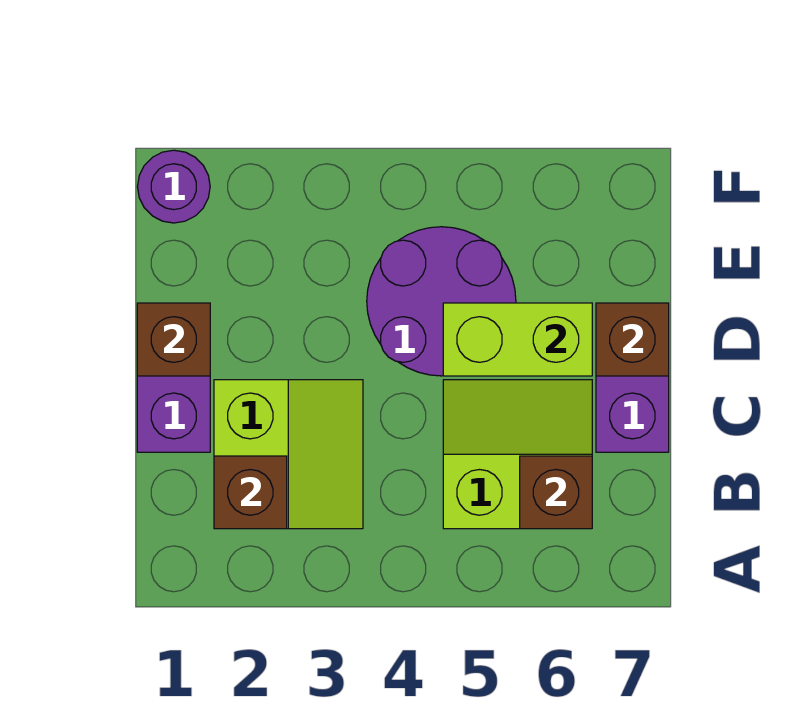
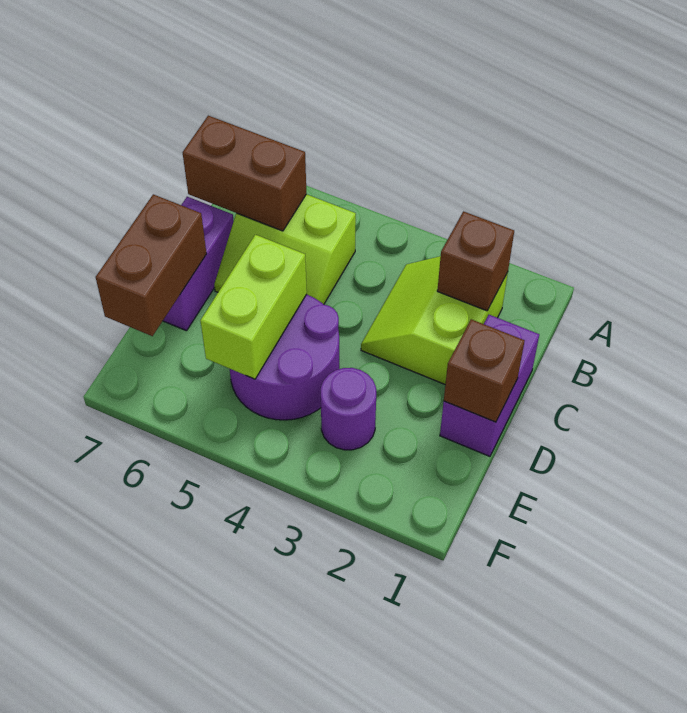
brown 1x1 brick [520,456,592,529] -> brown 1x2 brick [183,116,306,231]
lime 1x2 brick [443,303,592,376] -> lime 1x2 brick turned to [200,235,307,379]
brown 1x1 brick [596,303,669,376] -> brown 1x2 brick [96,194,207,336]
purple 1x1 round brick [137,150,210,223] -> purple 1x1 round brick moved to [321,368,376,450]

